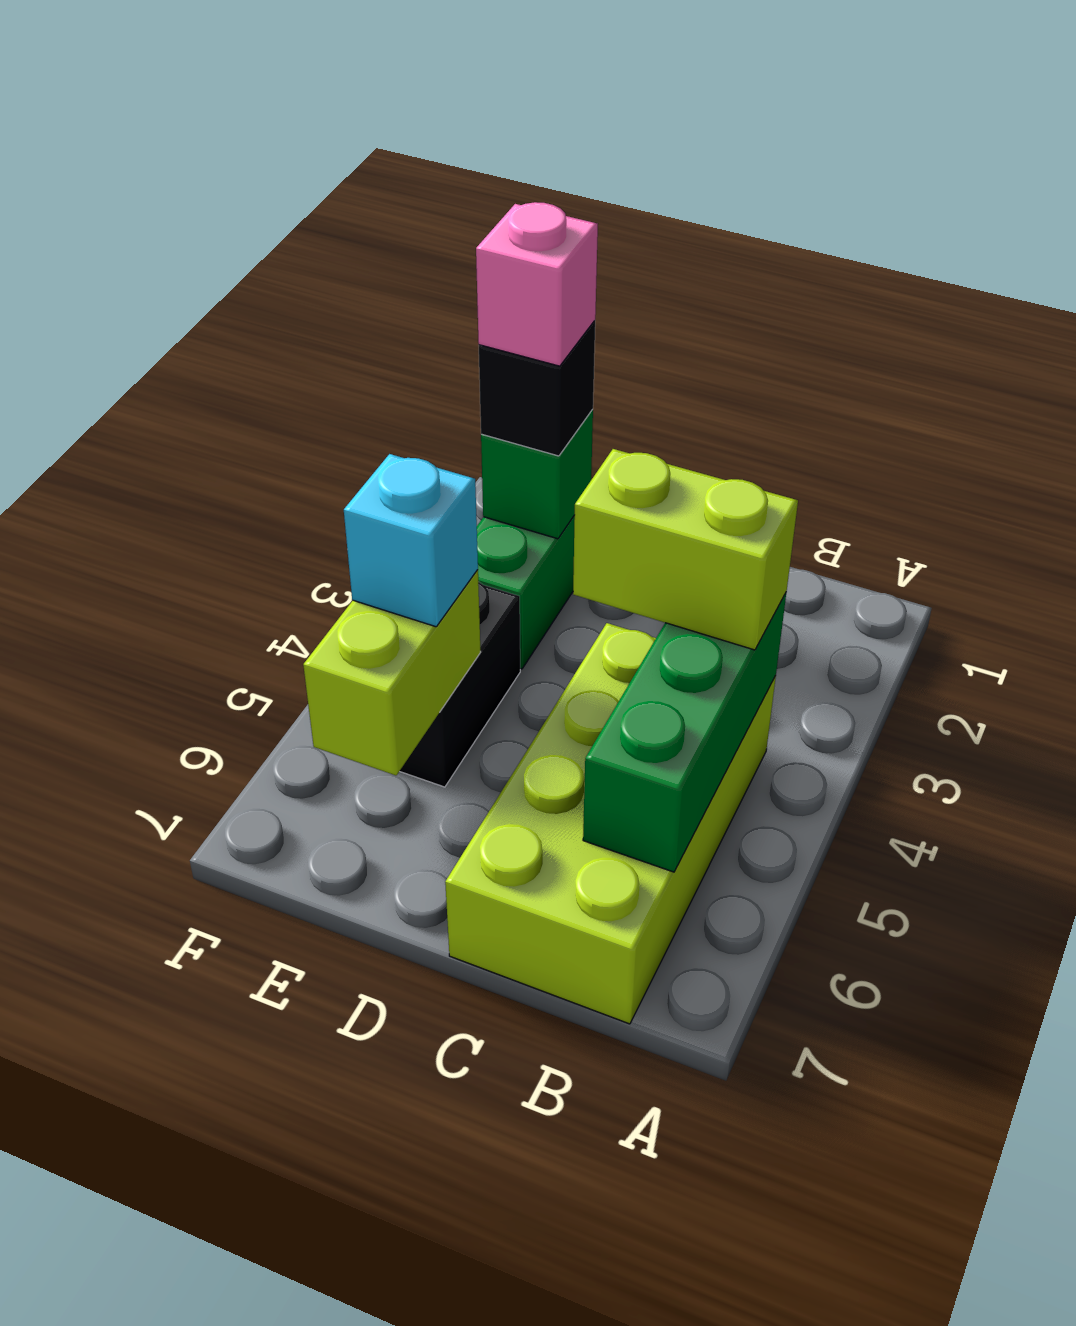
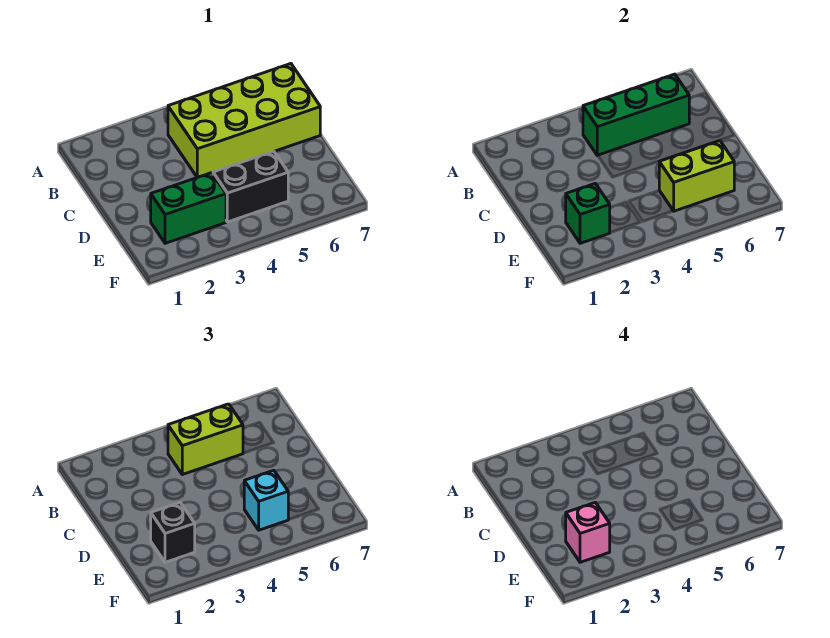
lime 1x2 brick [573,449,798,650] -> lime 1x2 brick turned to [168,404,243,475]

